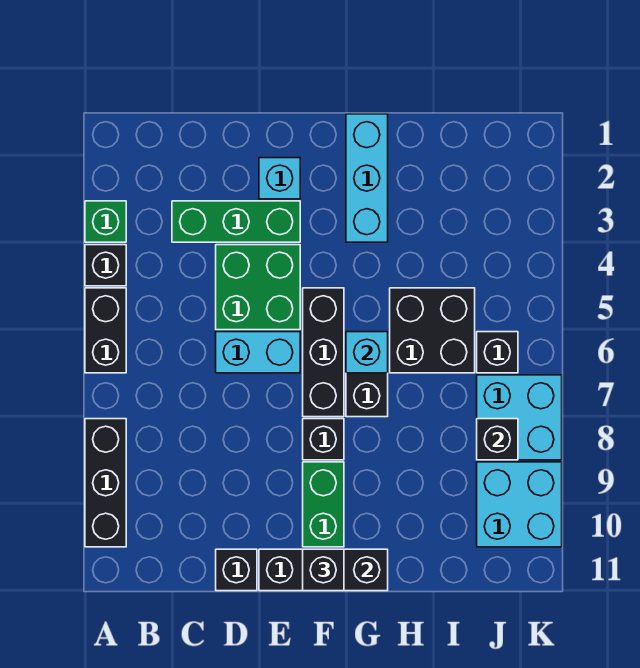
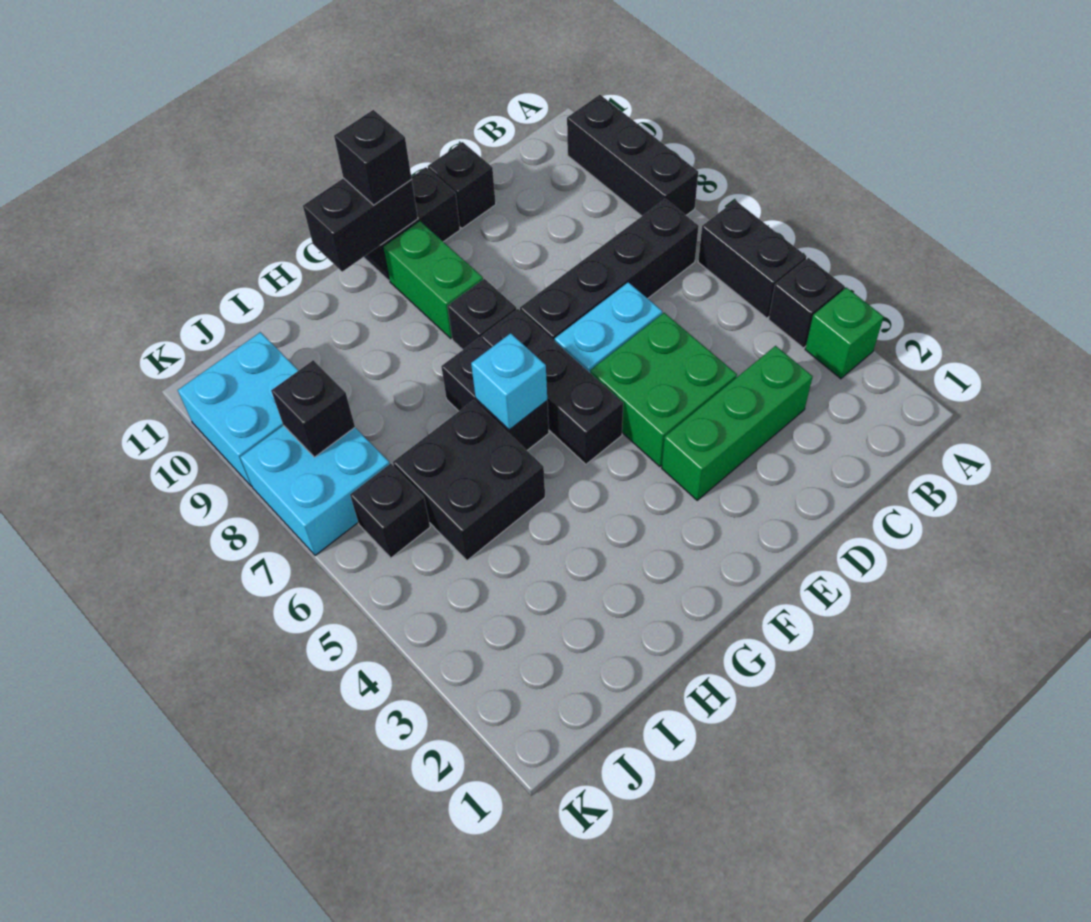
none -> black 1x4 brick [520,199,699,341]
cyan 1x1 brick [259,158,300,199] -> none
cyan 1x3 brick [346,114,388,242] -> none

